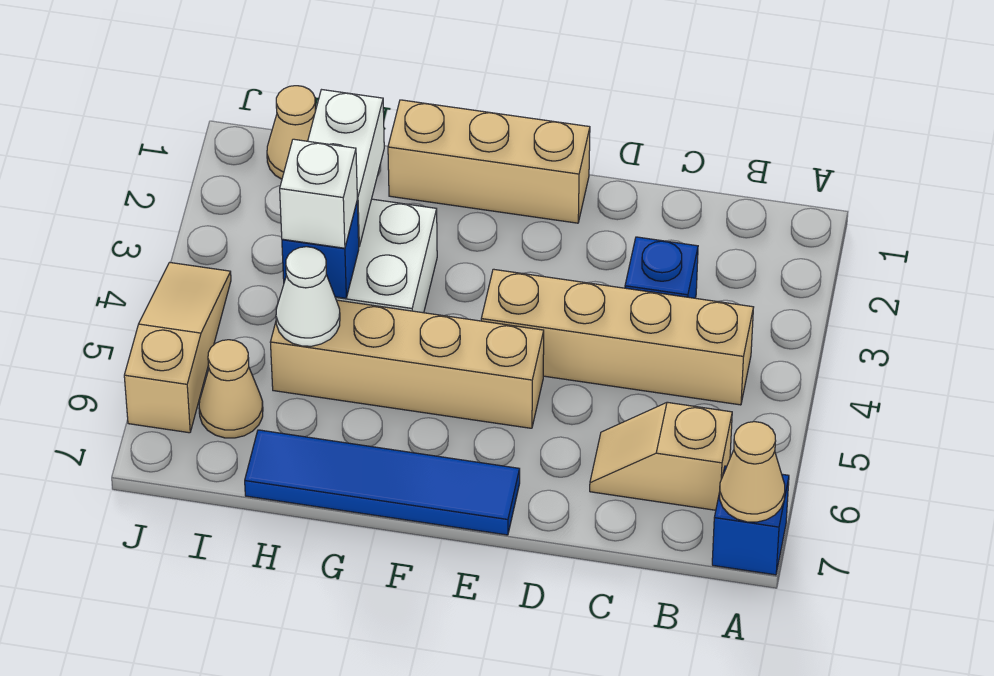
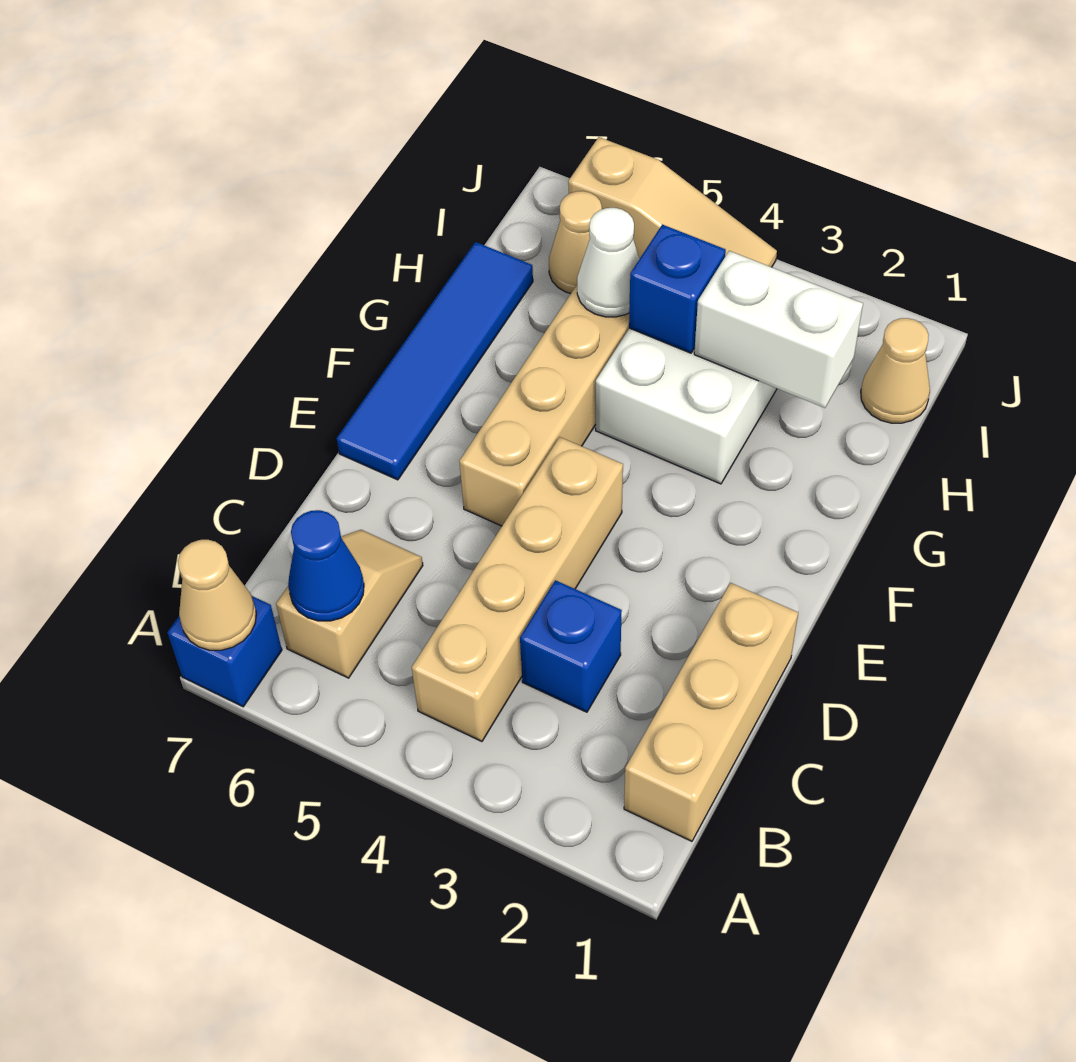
none -> blue 1x1 cone [288,510,364,621]
tan 1x3 brick [388,100,590,223] -> tan 1x3 brick moved to [624,583,798,841]
white 1x1 brick [280,139,357,248] -> none

